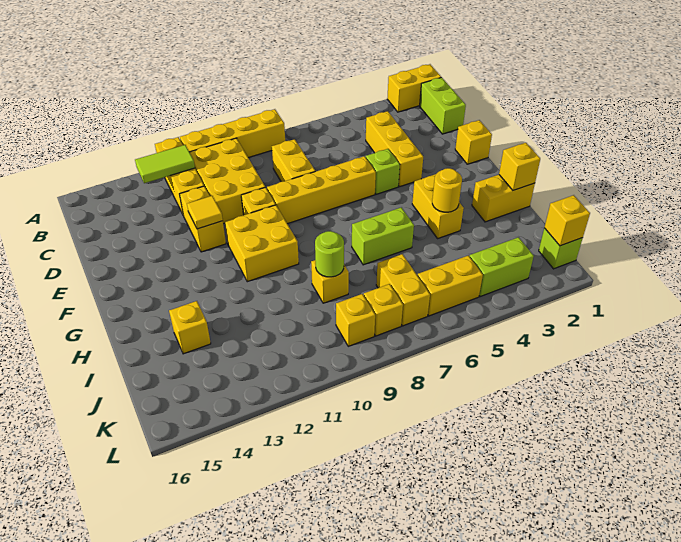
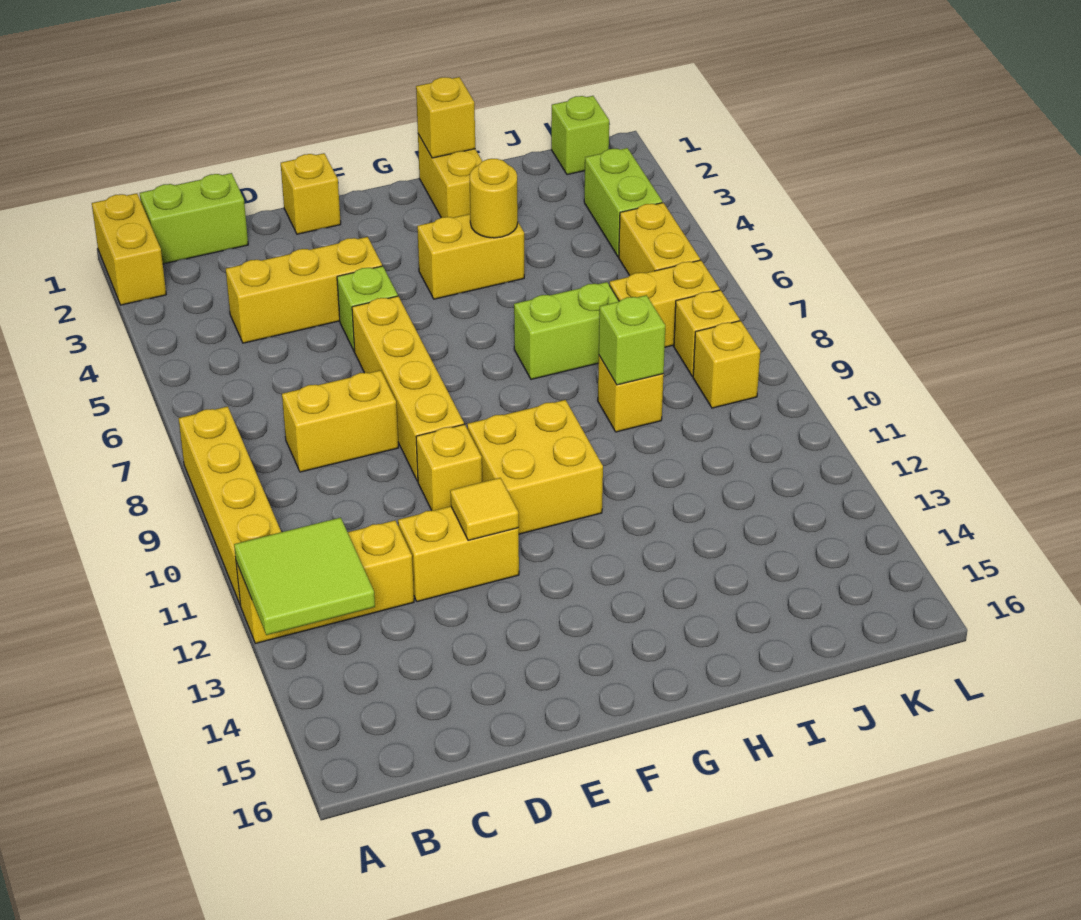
yellow 2x3 brick [190,138,265,224] -> none
lime 1x2 tile [135,145,195,183] -> lime 2x2 tile [234,518,375,635]
lime 1x2 brick [352,208,414,265] -> lime 1x2 brick turned to [514,282,619,379]
lime 1x1 round brick [315,231,344,277] -> lime 1x1 brick [599,295,665,385]
yellow 1x1 brick [169,301,211,354] -> none
yellow 1x1 brick [544,195,590,246] -> none

